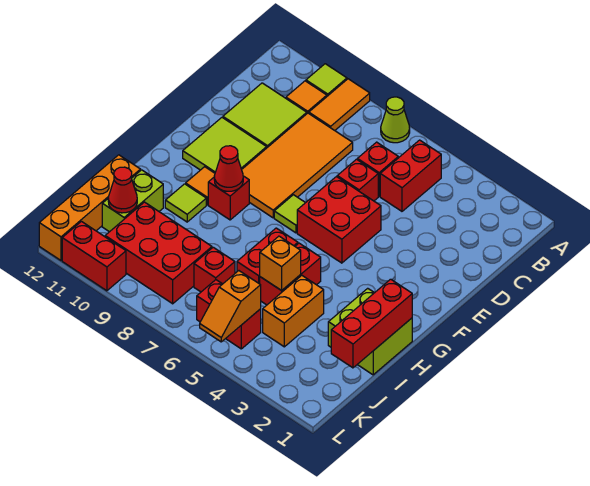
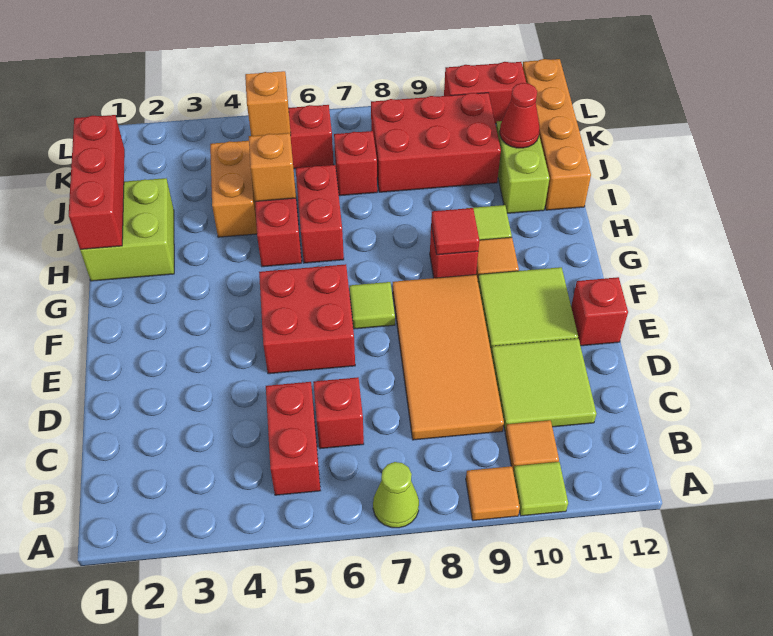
orange 1x2 tile [309,79,370,130] -> orange 1x1 tile [466,466,520,521]
red 1x1 brick [337,159,378,201] -> red 1x1 brick moved to [571,277,628,346]
red 1x1 cone [214,146,243,191] -> red 1x1 tile [431,208,479,255]

